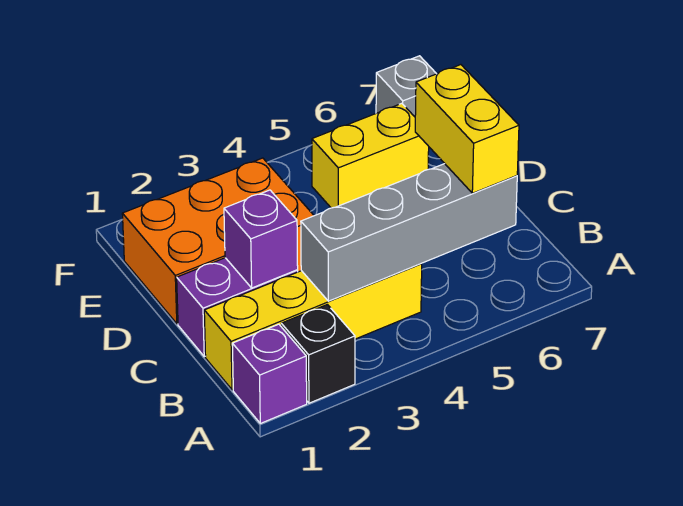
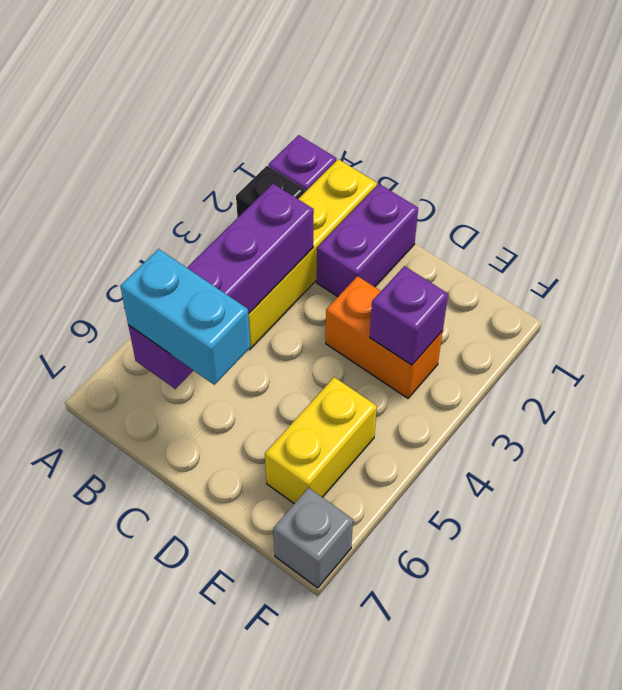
grey 1x4 brick [301,164,517,301] -> purple 1x4 brick [128,184,314,389]
yellow 1x2 brick [415,65,519,193] -> cyan 1x2 brick [120,249,251,385]
purple 1x1 brick [224,190,298,288] -> purple 1x1 brick moved to [370,266,448,365]
orange 2x3 brick [122,158,314,324] -> orange 1x2 brick [326,276,443,398]

